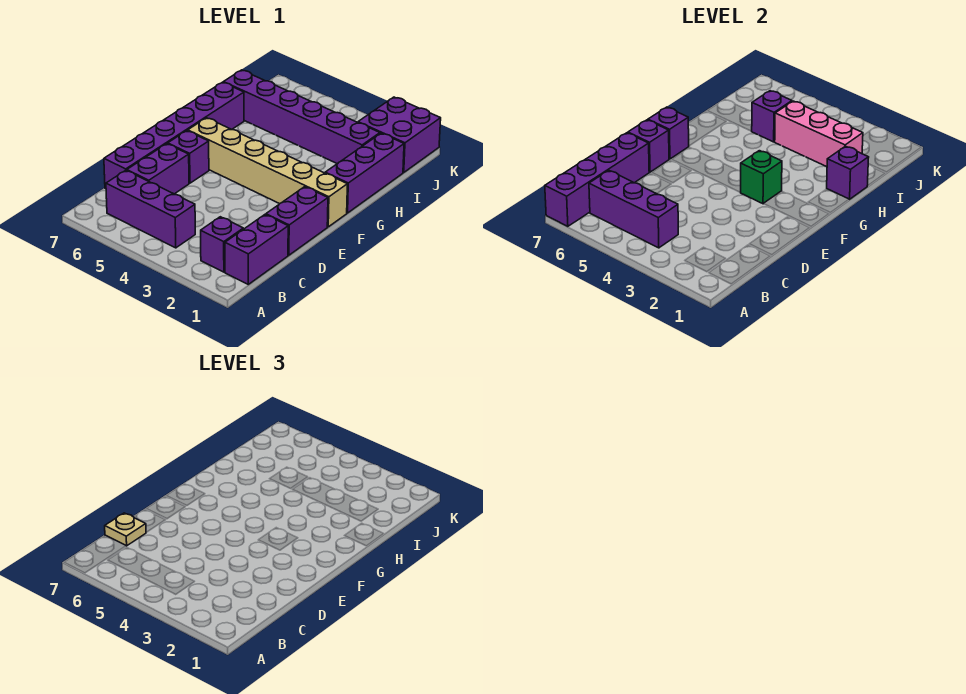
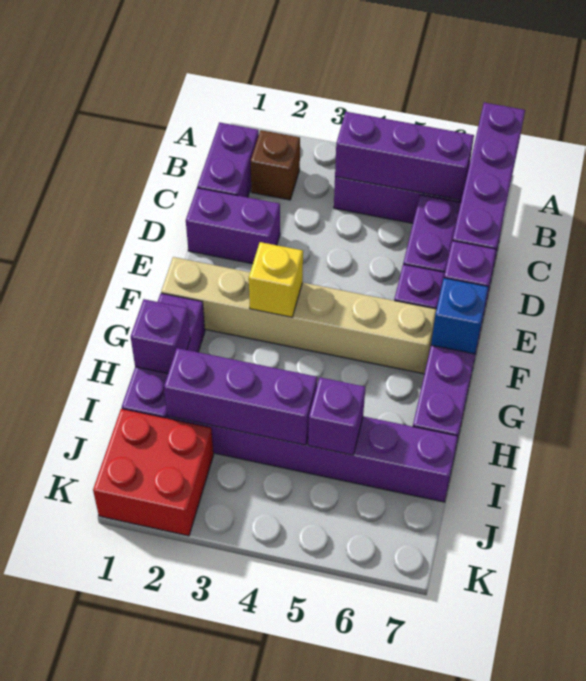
purple 1x1 brick [201,217,243,272] -> brown 1x1 brick [251,130,300,200]
tan 1x1 plate [105,513,146,546] -> none
purple 1x2 brick [266,187,328,255] -> purple 1x2 brick turned to [186,188,280,264]
green 1x1 brick [740,151,782,204] -> yellow 1x1 brick [249,242,303,317]
purple 1x1 brick [648,107,689,159] -> blue 1x1 brick [431,278,488,354]
pink 1x3 brick [774,101,863,167] -> purple 1x3 brick [164,348,317,445]
purple 2x2 brick [358,97,441,173] -> red 2x2 brick [93,409,214,536]

